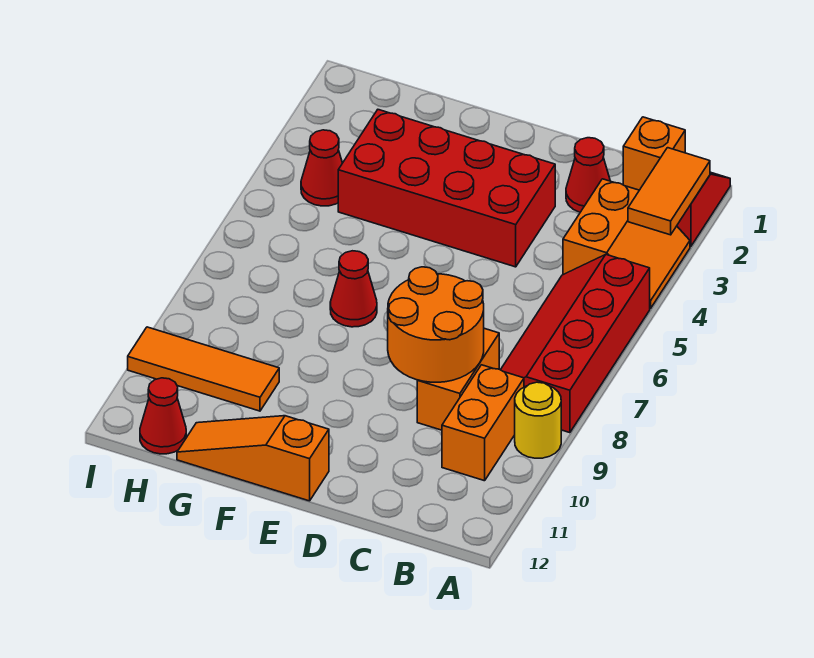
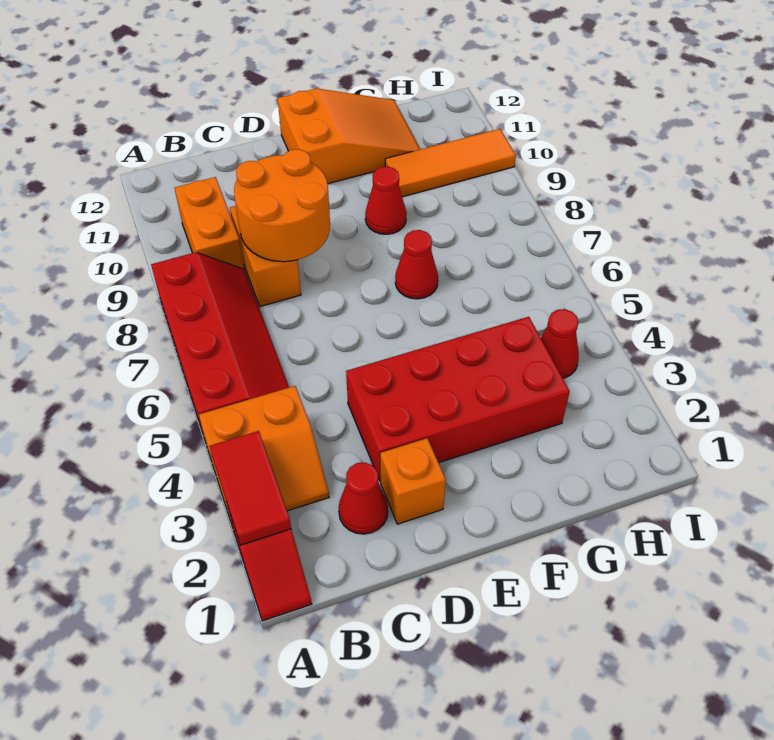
orange 1x2 tile [628,148,710,235] -> red 1x2 tile [210,431,291,545]
orange 2x2 slope [563,179,690,309] -> orange 2x2 slope turned to [199,386,329,524]
yellow 1x1 round brick [515,382,561,458] -> none
orange 1x1 brick [623,117,685,190] -> orange 1x1 brick moved to [380,438,446,524]
orange 1x3 slope [177,416,329,501] -> orange 2x3 slope [278,89,420,184]
red 1x1 cone [140,378,186,454] -> red 1x1 cone moved to [365,167,407,234]

